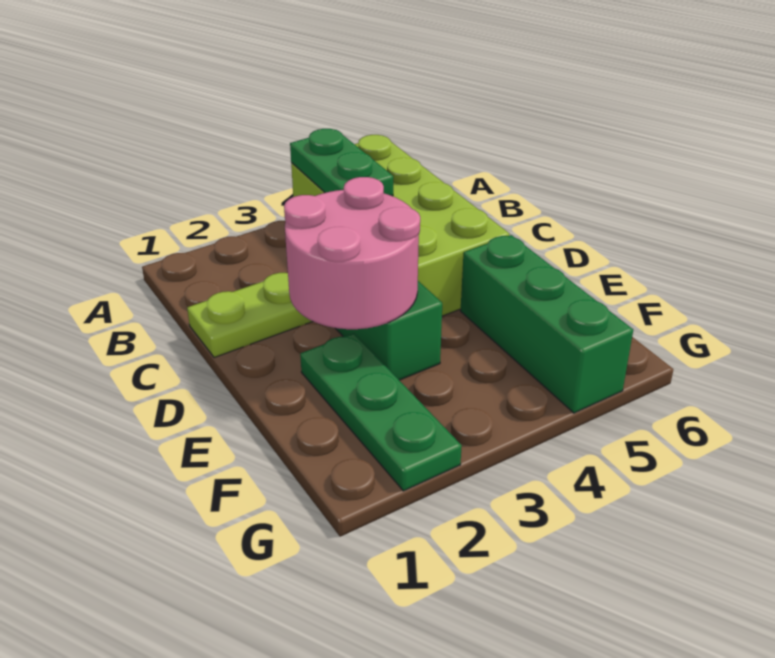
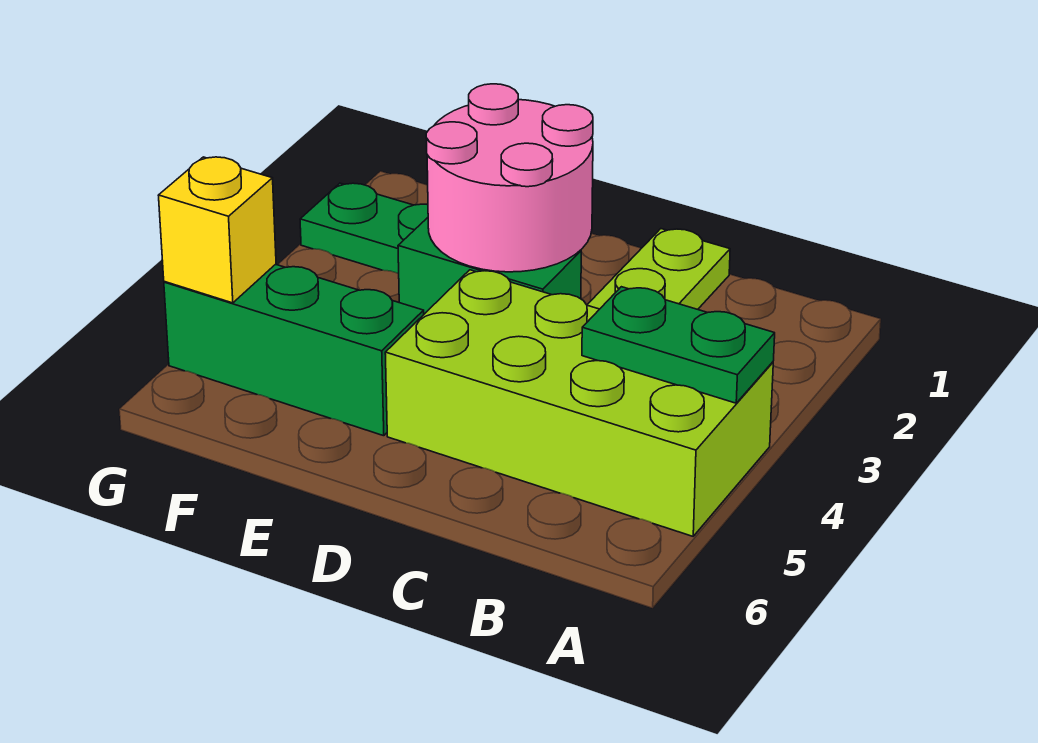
none -> yellow 1x1 brick [158,157,276,303]

